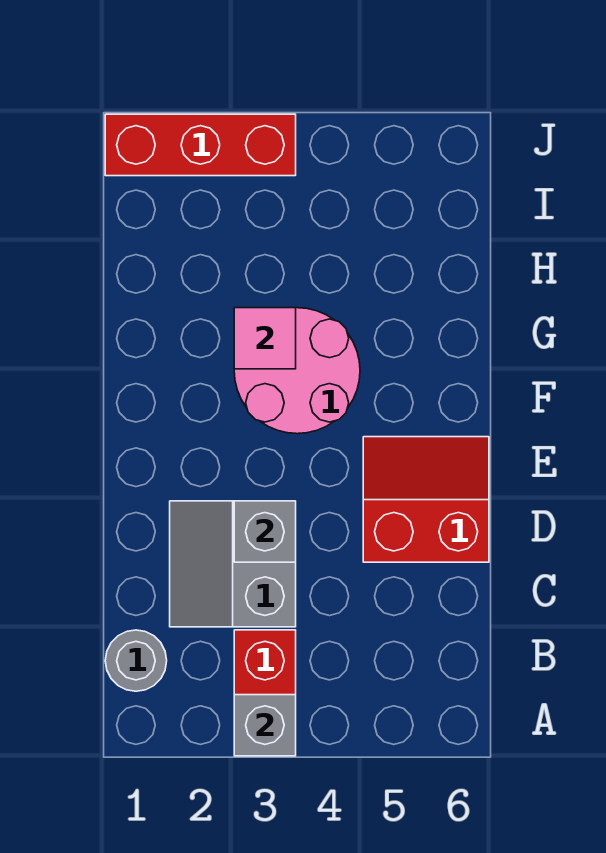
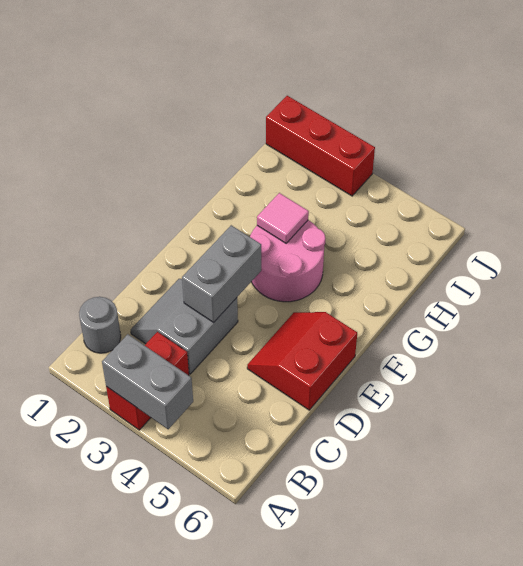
grey 1x1 brick [234,695,296,756] -> grey 1x2 brick [102,334,193,429]
grey 1x1 brick [234,501,296,562] -> grey 1x2 brick [182,225,261,323]
red 2x2 slope [363,437,489,562] -> red 2x2 slope turned to [247,312,357,410]

